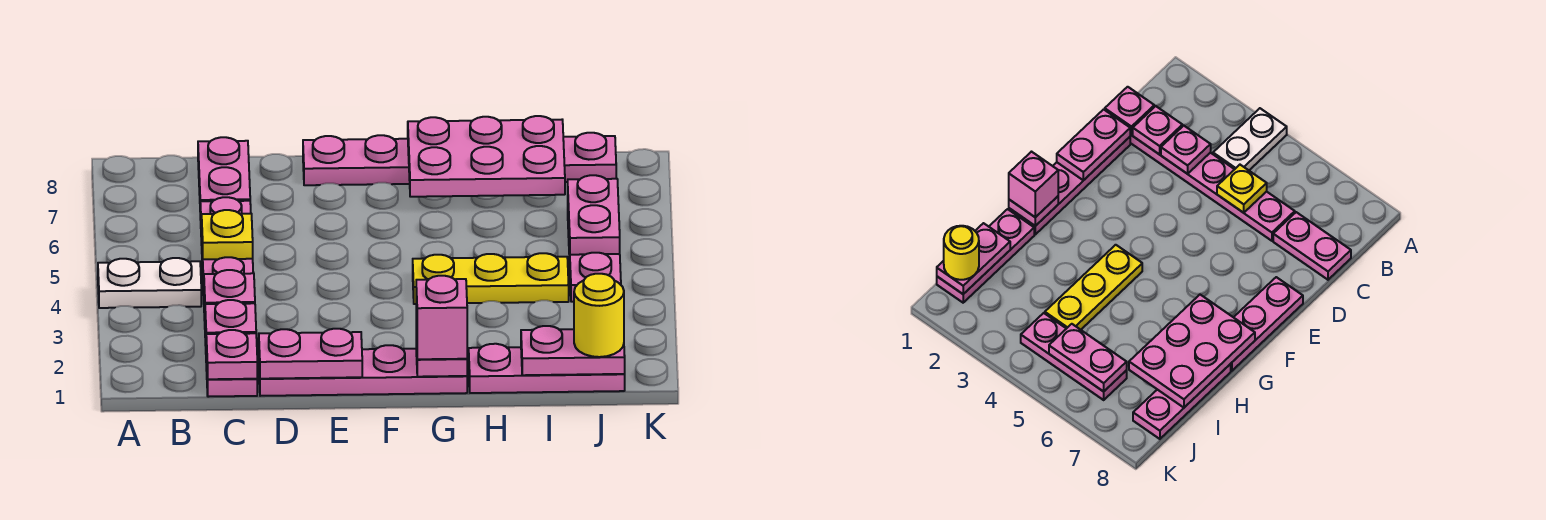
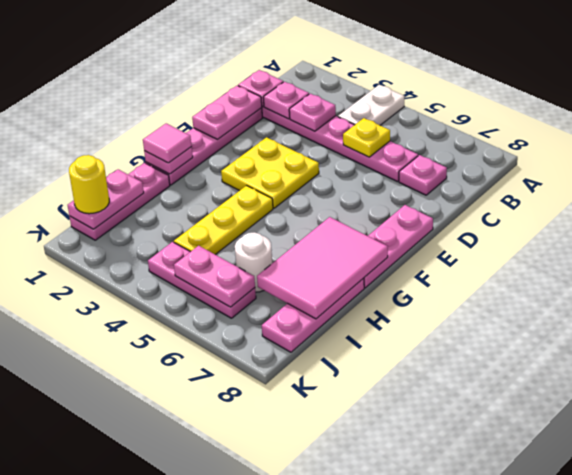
pink 1x2 plate [198,137,250,201] -> pink 1x1 plate [399,155,447,195]
none -> yellow 2x2 plate [221,137,319,208]
pink 1x1 brick [416,276,467,359] -> pink 1x1 tile [143,123,191,163]
pink 2x3 plate [408,116,565,197] -> pink 2x3 tile [257,217,388,319]
none -> white 1x1 round brick [235,232,272,292]

